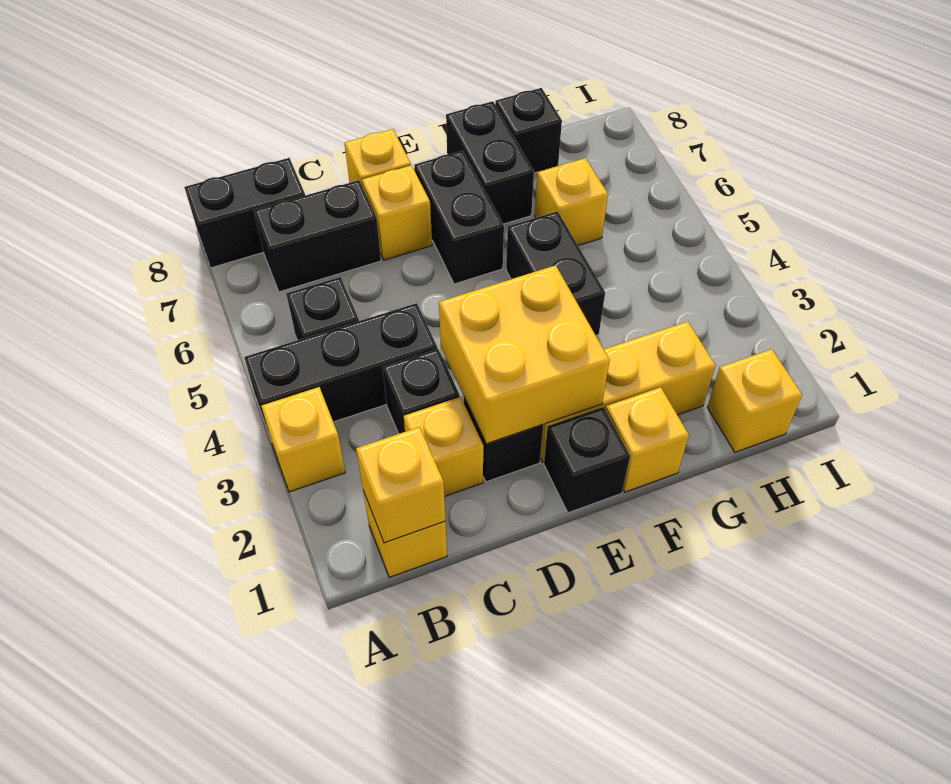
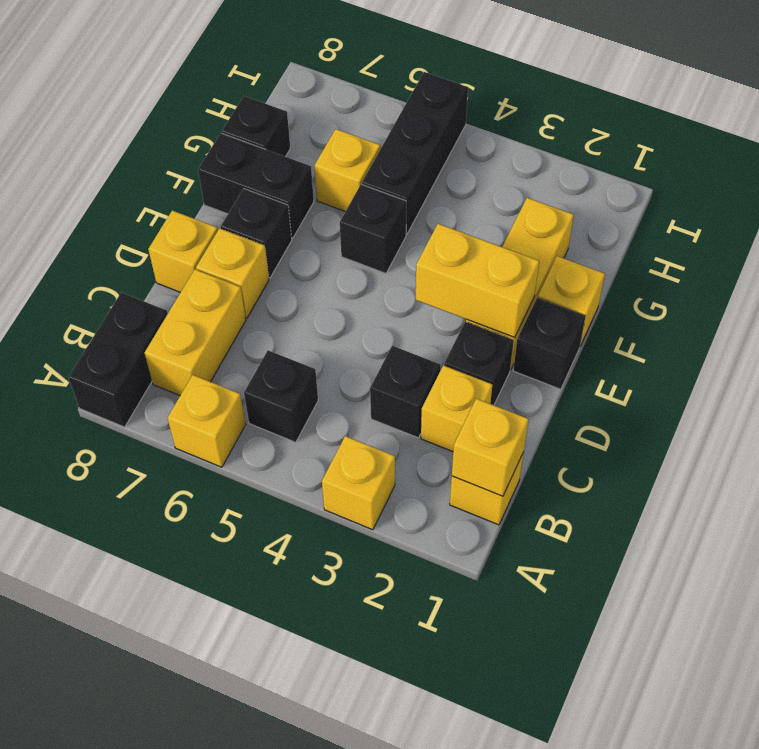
black 1x3 brick [244,303,437,436] -> black 1x3 brick moved to [362,72,468,234]
black 1x2 brick [254,180,381,292] -> yellow 1x2 brick [144,270,246,395]
yellow 2x2 brick [439,265,610,444] -> yellow 1x2 brick [416,224,539,338]
black 1x2 brick [414,151,504,284] -> black 1x1 brick [221,189,292,278]
black 1x2 brick [506,211,605,335] -> black 1x1 brick [340,185,406,274]
yellow 1x1 brick [707,349,802,452] -> yellow 1x1 brick moved to [168,375,246,467]

